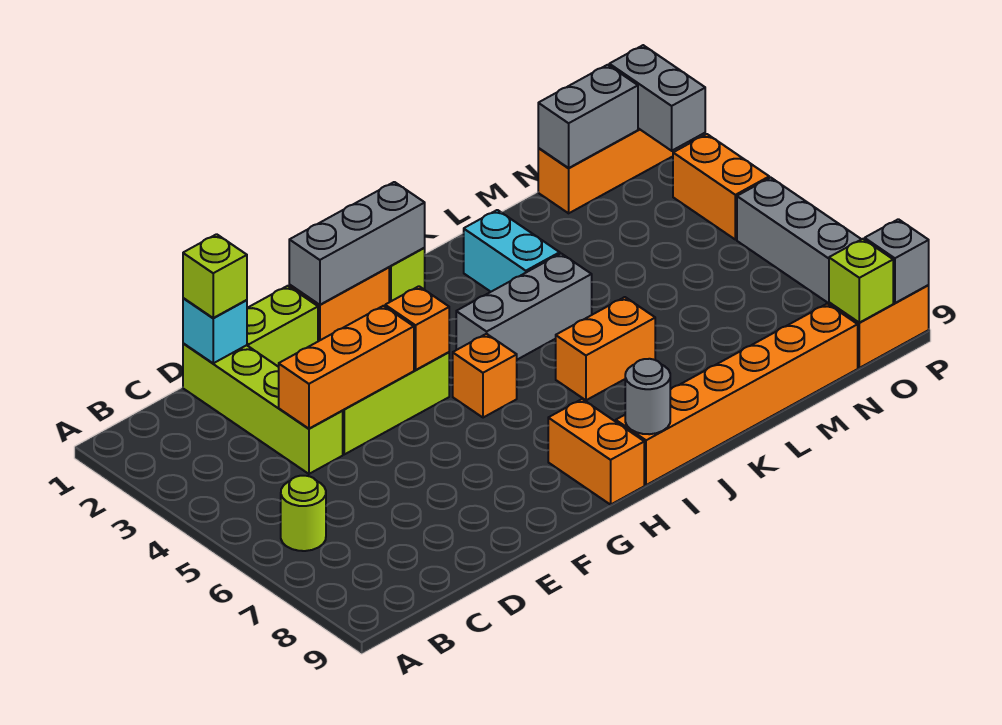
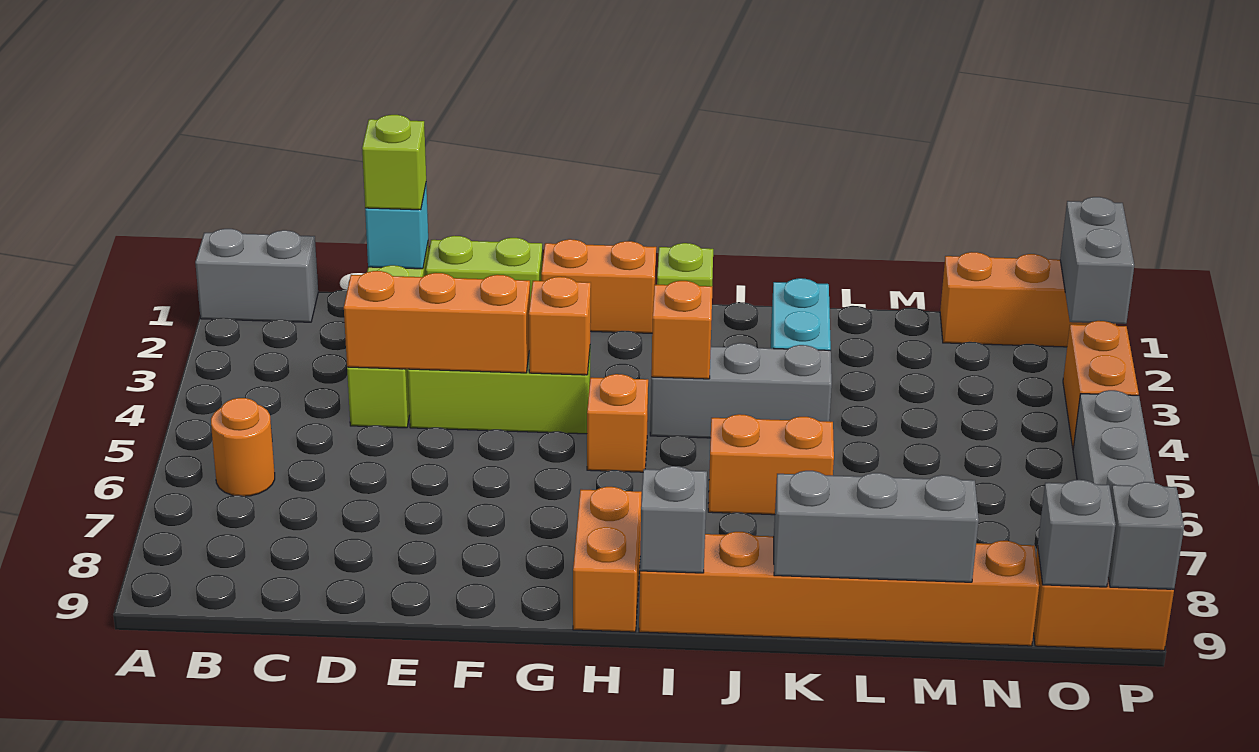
lime 1x1 round brick [281,476,326,551] -> orange 1x1 round brick [211,398,275,496]
grey 1x3 brick [289,182,425,305] -> grey 1x3 brick moved to [774,471,979,582]
none -> orange 1x1 brick [651,281,713,379]
grey 1x1 round brick [625,359,670,434] -> grey 1x1 brick [640,466,707,573]
grey 1x2 brick [538,65,638,168] -> grey 1x2 brick moved to [195,229,318,322]
lime 1x1 brick [829,239,893,323] -> grey 1x1 brick [1038,480,1116,587]

